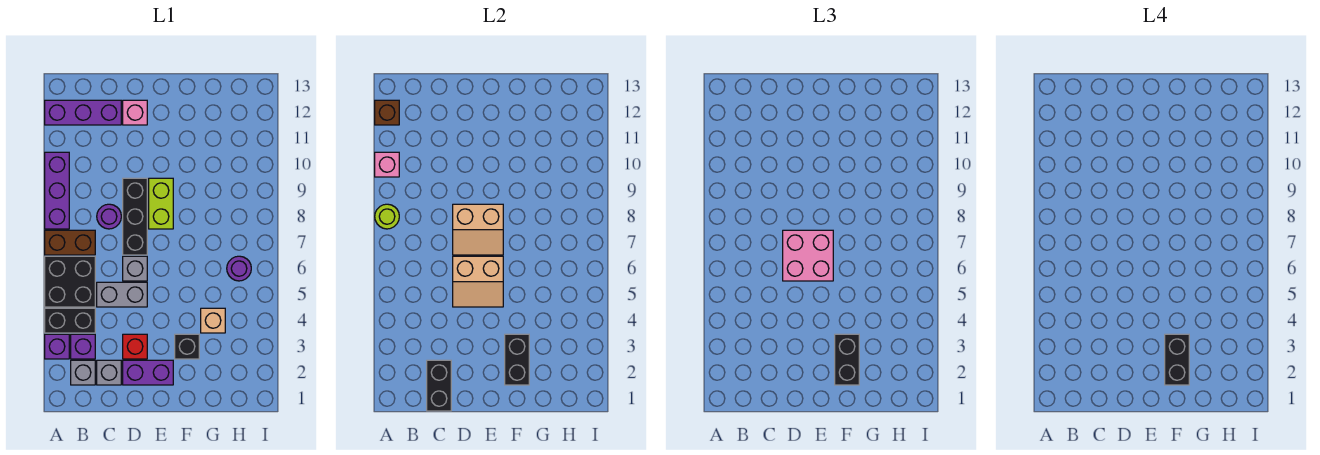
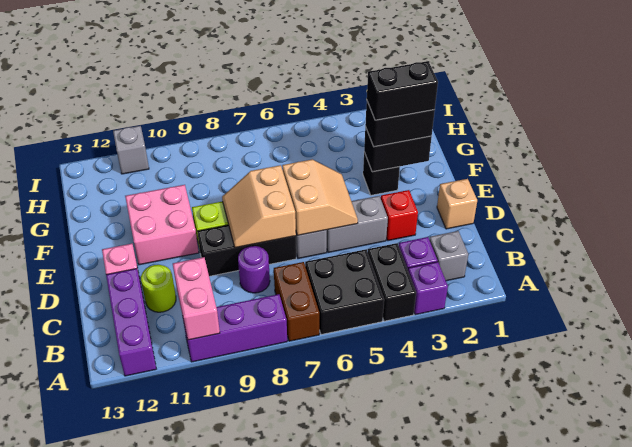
lime 1x1 round brick [375,204,399,229] -> lime 1x1 round brick moved to [141,265,176,312]
pink 1x1 brick [375,152,399,177] -> pink 1x2 brick [173,257,220,340]
brown 1x1 brick [375,100,399,125] -> none
black 1x2 brick [427,360,451,411] -> none
grey 1x1 brick [97,360,121,385] -> grey 1x1 brick moved to [113,126,149,174]
grey 1x2 brick [97,282,147,307] -> grey 1x2 brick turned to [327,196,388,253]
purple 1x2 brick [123,360,173,385] -> none
pink 2x2 brick [783,230,833,281] -> pink 2x2 brick moved to [125,185,199,265]
tan 2x2 slope [453,204,503,255] -> tan 2x2 slope turned to [222,165,296,248]
tan 1x1 brick [201,308,225,333] -> tan 1x1 brick moved to [437,179,477,229]
purple 1x1 round brick [227,256,251,281] -> none

